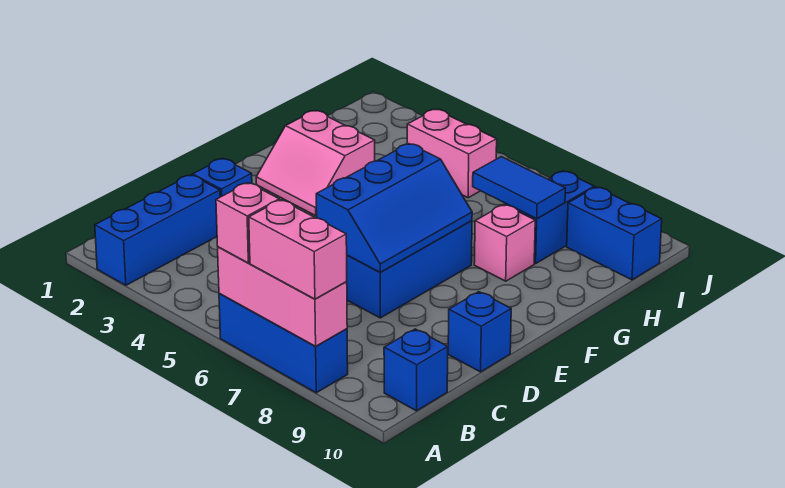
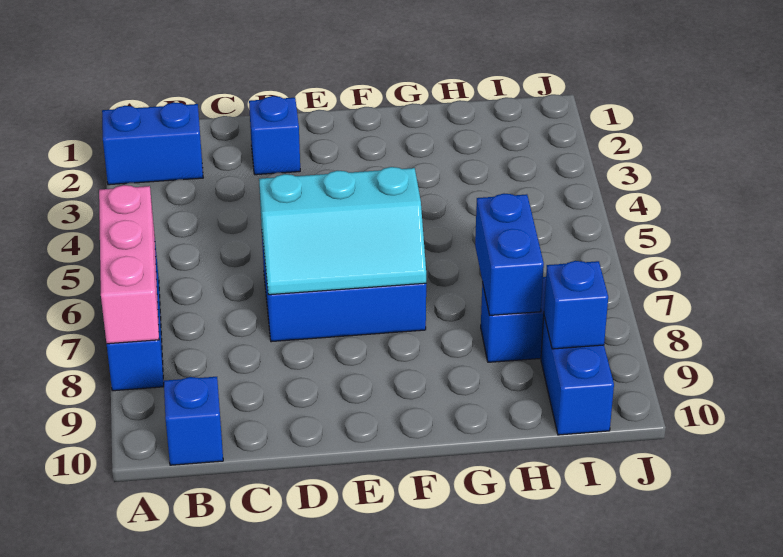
blue 1x3 brick [95,175,220,285] -> blue 1x2 brick [102,102,203,185]
pink 1x1 brick [216,183,279,263] -> none
pink 1x2 brick [249,200,347,299] -> none
blue 2x3 slope [316,144,472,272] -> cyan 2x3 slope [259,167,426,295]
blue 1x1 brick [448,292,511,372] -> blue 1x1 brick moved to [544,261,608,349]
pink 2x2 slope [256,111,375,216] -> none
pink 1x1 brick [474,205,535,281] -> none
blue 1x2 tile [473,157,565,219] -> blue 1x2 brick [475,194,544,315]
pink 1x2 brick [407,109,497,198] -> none

